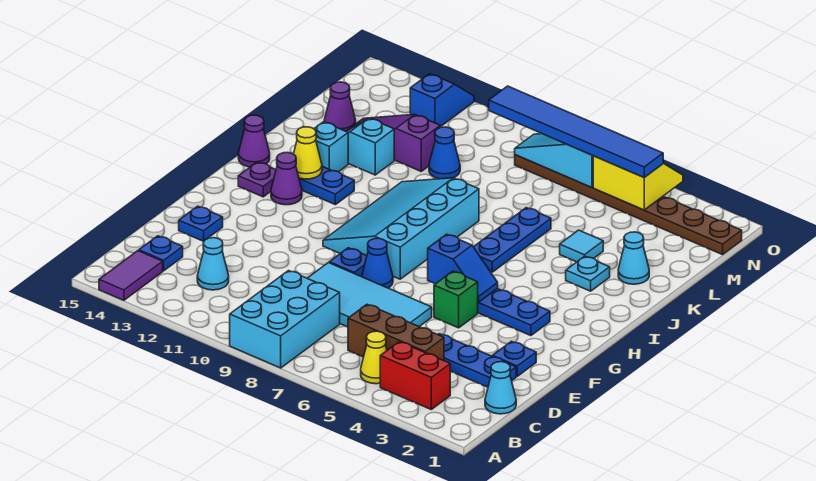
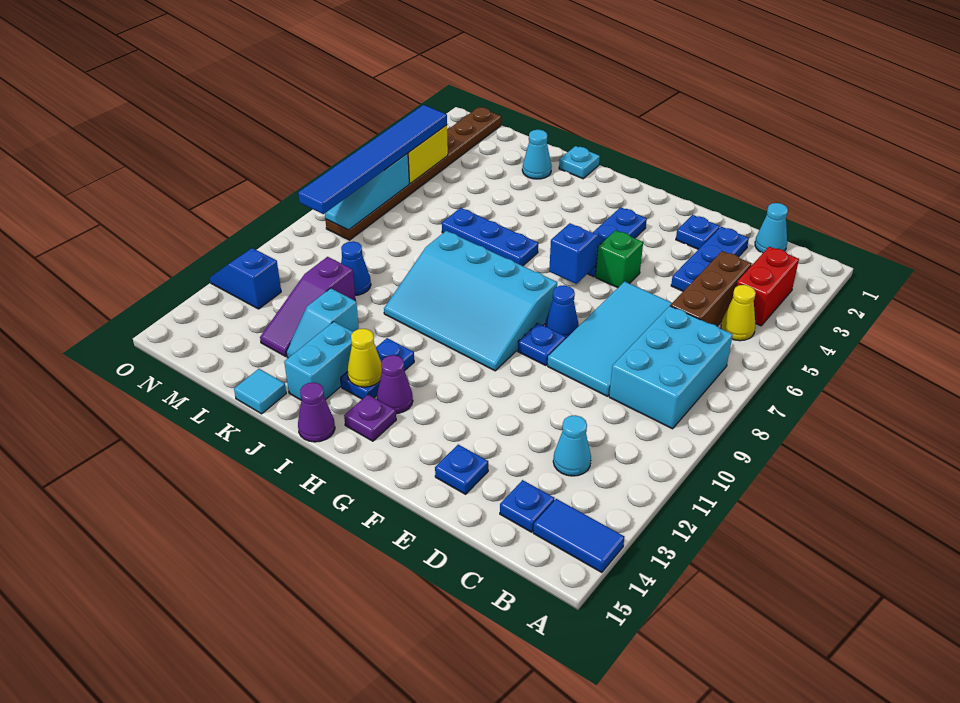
cyan 2x3 brick [230,271,340,368] -> cyan 2x3 brick turned to [609,306,733,429]
purple 1x2 tile [99,251,163,300] -> blue 1x2 tile [533,499,625,573]
cyan 1x1 plate [566,256,610,291] -> cyan 1x1 plate moved to [559,146,600,179]
cyan 1x1 brick [314,122,348,172] -> cyan 1x2 brick [284,322,353,400]
cyan 1x1 tile [560,230,603,262] -> cyan 1x1 tile moved to [234,369,286,414]
purple 1x1 cone [324,82,356,131] -> none

